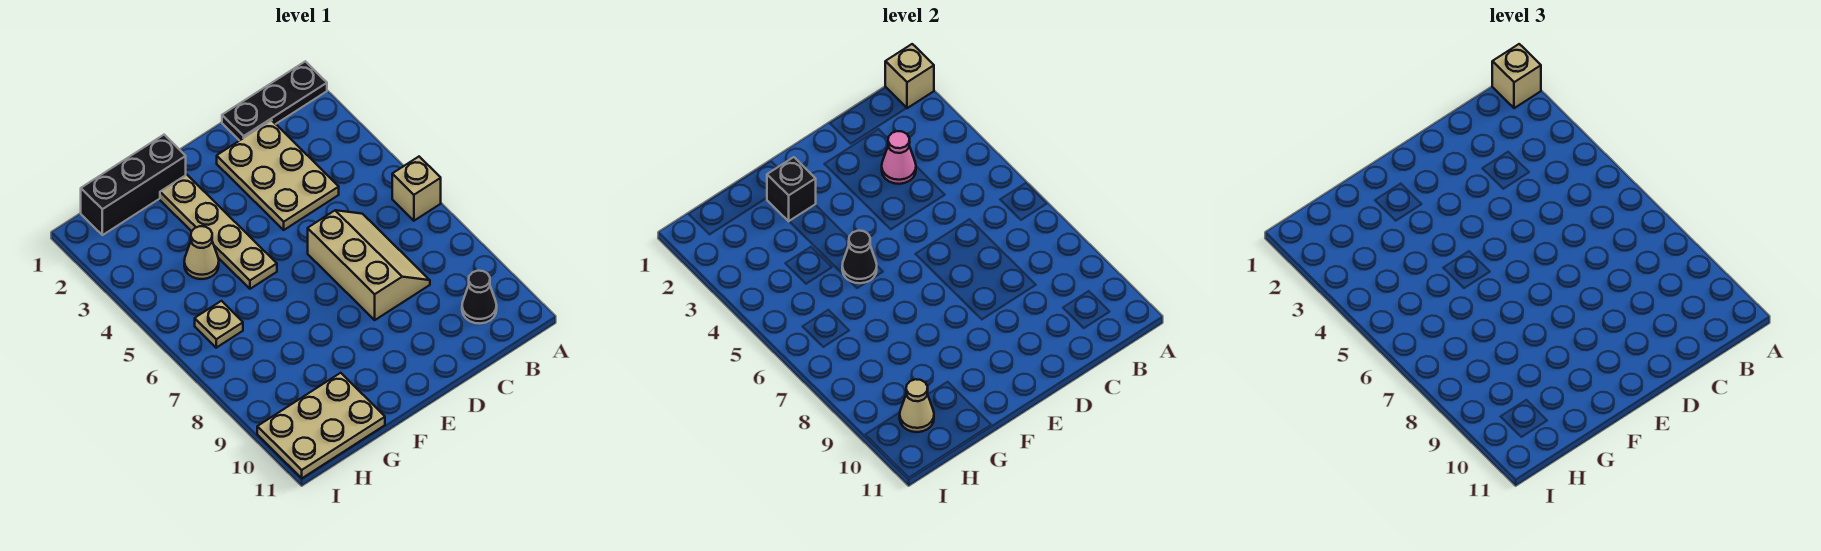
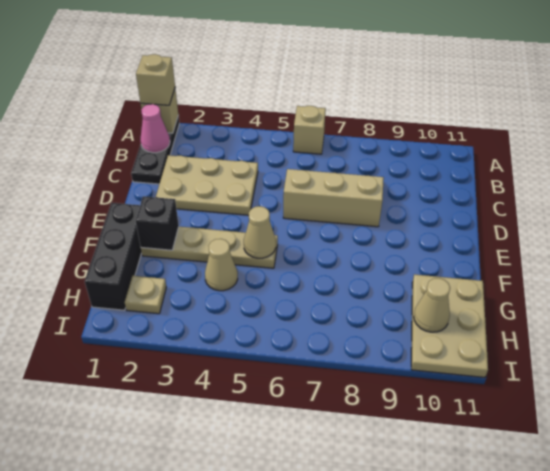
black 1x1 cone [462,271,497,323] -> none
pink 1x1 cone [882,131,916,184] -> pink 1x1 cone moved to [140,104,170,153]
black 1x1 cone [842,231,877,283] -> tan 1x1 cone [244,206,276,258]
tan 1x1 plate [195,301,243,348] -> tan 1x1 plate moved to [125,276,166,314]

